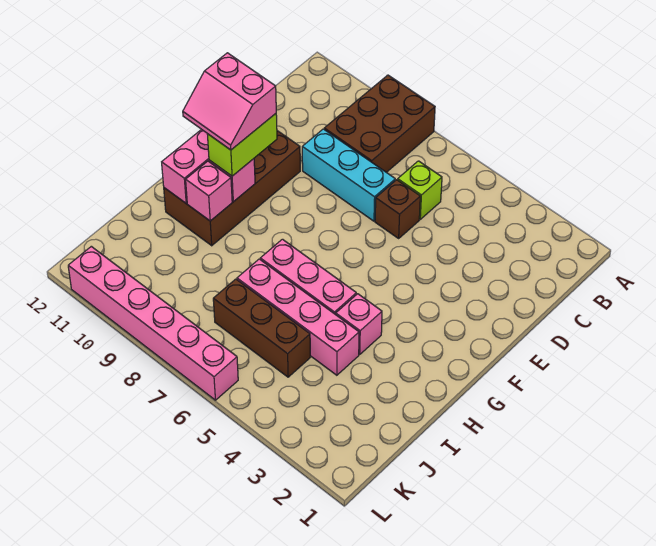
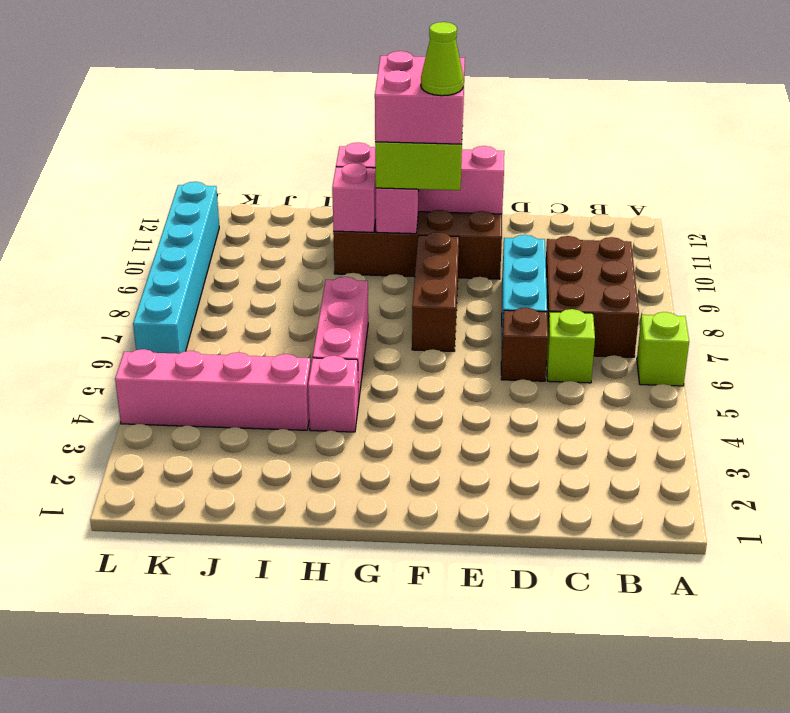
none -> lime 1x1 brick [637,312,689,386]
brown 2x3 brick [324,75,435,172] -> brown 2x3 brick turned to [546,236,639,357]
pink 2x2 slope [183,53,276,150] -> pink 2x2 brick [375,51,465,144]
none -> lime 1x1 cone [421,22,464,96]
pink 1x4 brick [237,259,359,375] -> pink 1x4 brick turned to [115,349,311,430]
brown 1x3 brick [213,279,310,377] -> brown 1x3 brick moved to [412,232,459,351]
pink 1x6 brick [68,246,238,400] -> cyan 1x6 brick [133,182,219,354]

